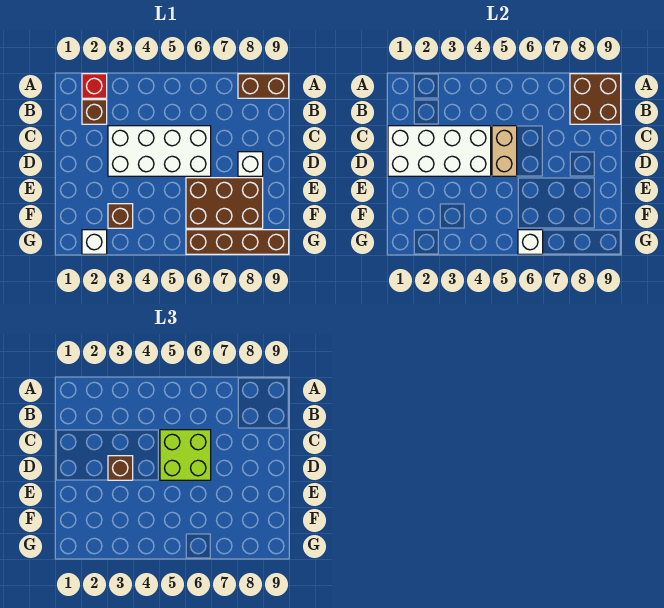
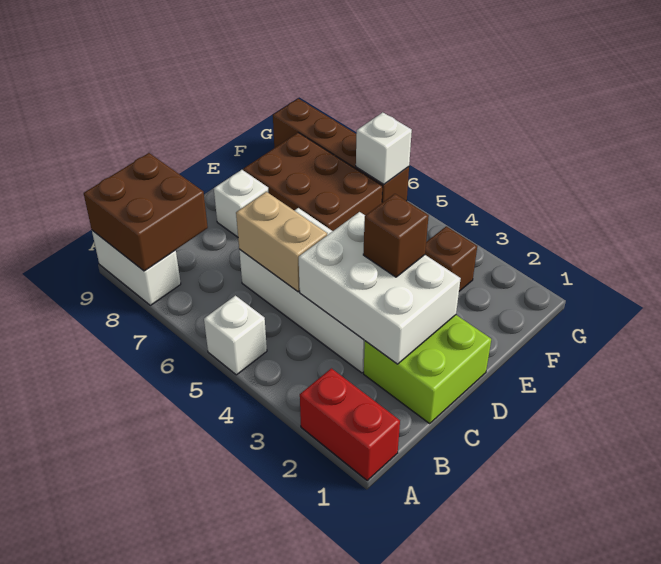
red 1x1 brick [82,74,107,98] -> red 1x2 brick [300,368,400,480]
brown 1x2 brick [238,74,289,98] -> white 1x2 brick [92,230,181,305]
brown 1x1 brick [82,100,107,124] -> none
white 2x4 brick [388,126,491,176] -> white 2x3 brick [299,212,461,364]
tan 1x2 brick [492,126,517,176] -> tan 1x2 brick turned to [236,192,327,292]
lime 2x2 brick [160,430,211,480] -> lime 2x2 brick moved to [364,315,491,423]
white 1x1 brick [82,230,107,254] -> white 1x1 brick moved to [204,296,267,375]

